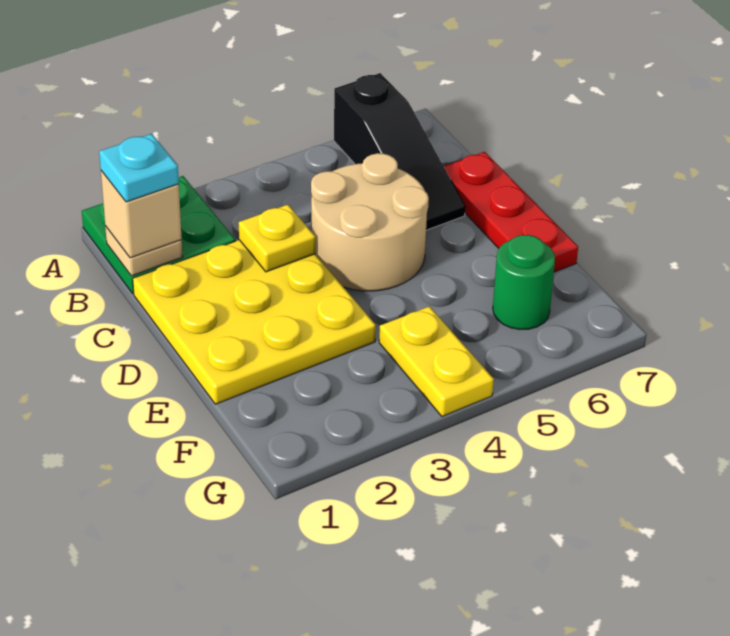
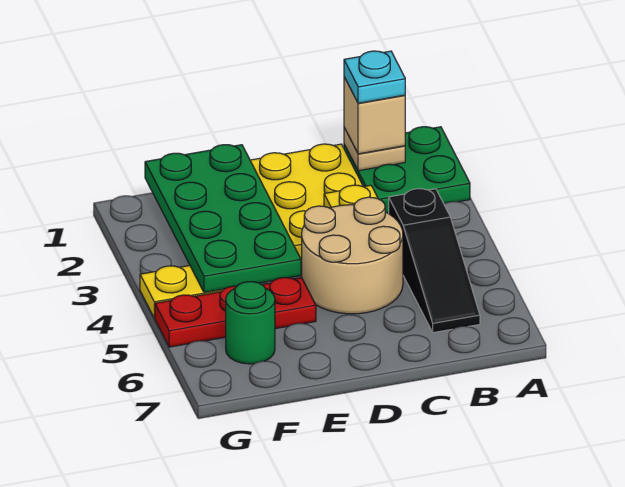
black 1x3 slope [334,73,465,230] -> black 1x3 slope turned to [389,189,480,333]
red 1x3 plate [444,152,578,272] -> red 1x3 plate moved to [155,278,316,347]
none -> green 2x4 plate [145,145,301,293]

